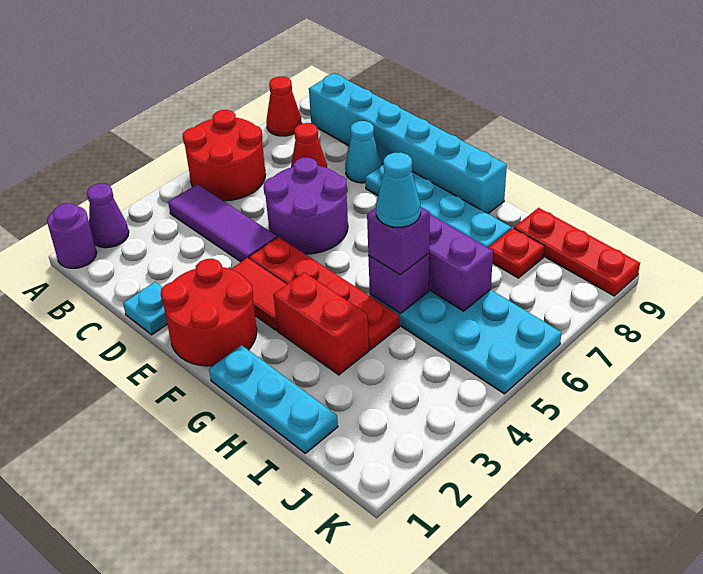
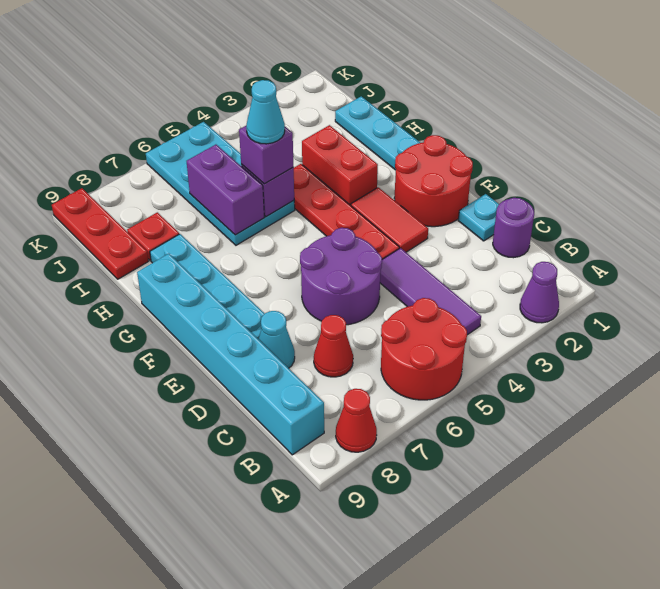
purple 1x1 round brick [47,204,97,268] -> purple 1x1 round brick moved to [493,198,534,258]

